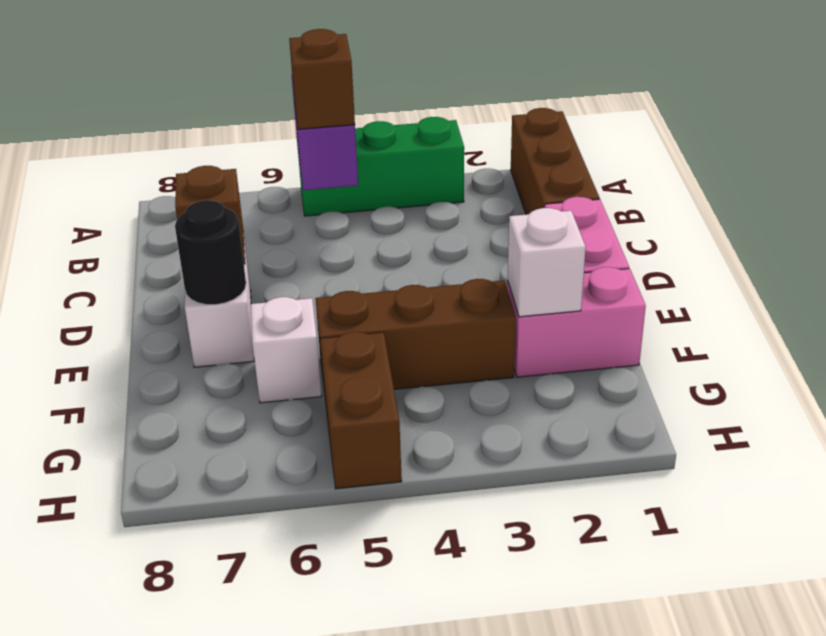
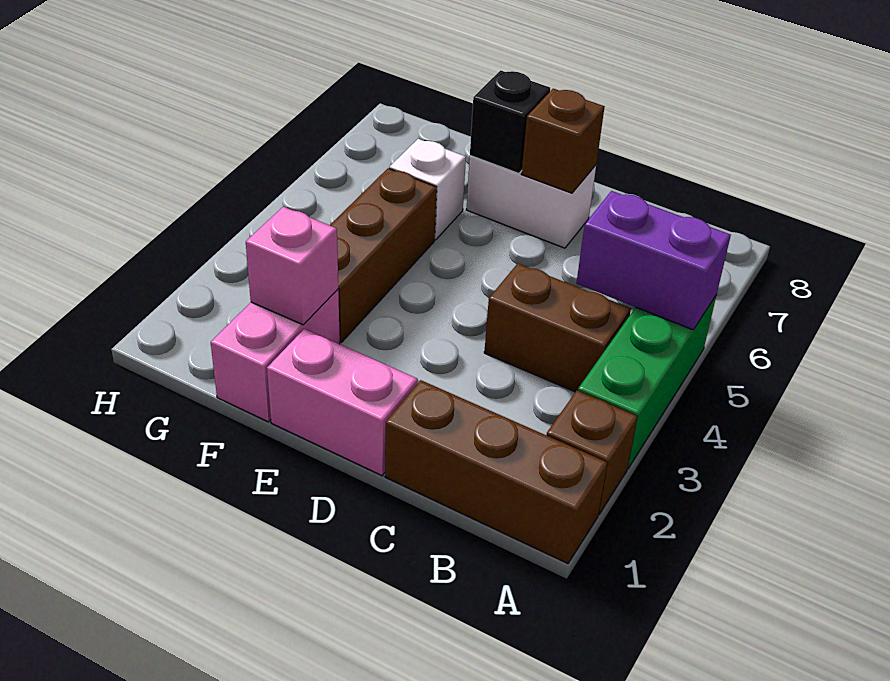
brown 1x1 brick [289,29,355,129] -> brown 1x1 brick moved to [547,391,637,515]
black 1x1 round brick [175,200,246,305] -> black 1x1 brick [470,70,550,173]
white 1x1 brick [508,208,586,317] -> pink 1x1 brick [246,207,338,325]
brown 1x2 brick [320,332,402,489] -> brown 1x2 brick moved to [484,264,631,392]

